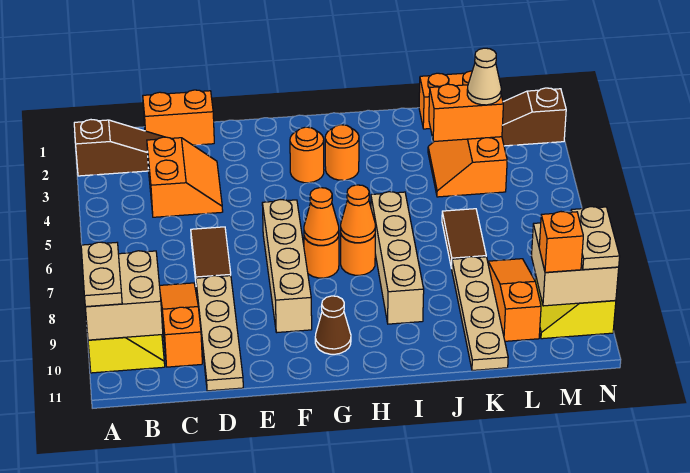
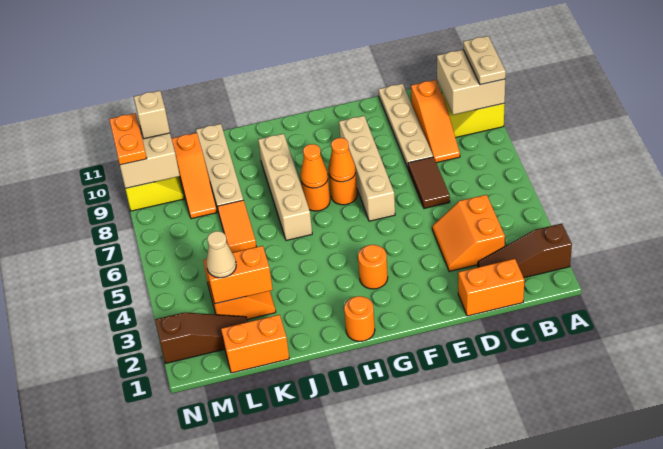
brown 1x1 cone [315,296,351,354] -> none
orange 1x1 round brick [325,125,359,180] -> orange 1x1 round brick moved to [344,296,375,341]
brown 1x2 tile [442,209,486,268] -> orange 1x2 tile [217,200,256,253]
orange 1x1 brick [539,212,583,272] -> tan 1x1 brick [134,91,170,139]
tan 1x2 plate [571,207,620,270] -> orange 1x2 plate [109,113,147,165]

